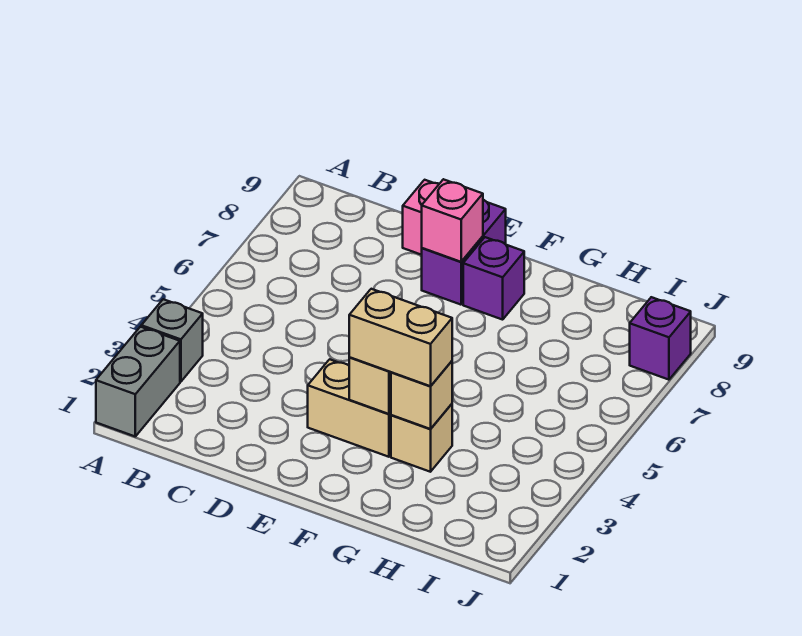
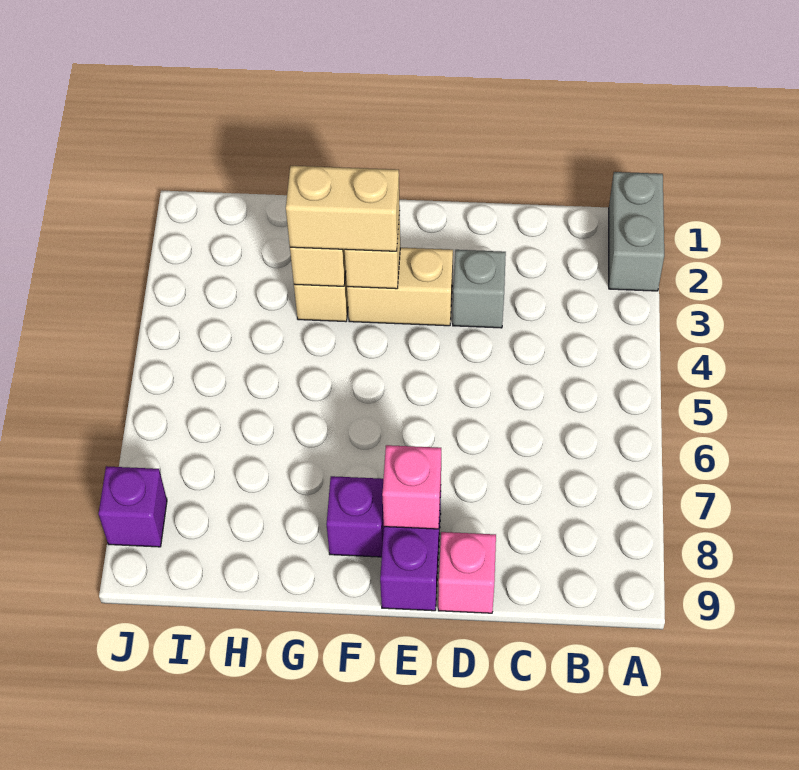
grey 1x1 brick [141,299,203,382] -> grey 1x1 brick moved to [453,250,506,328]

